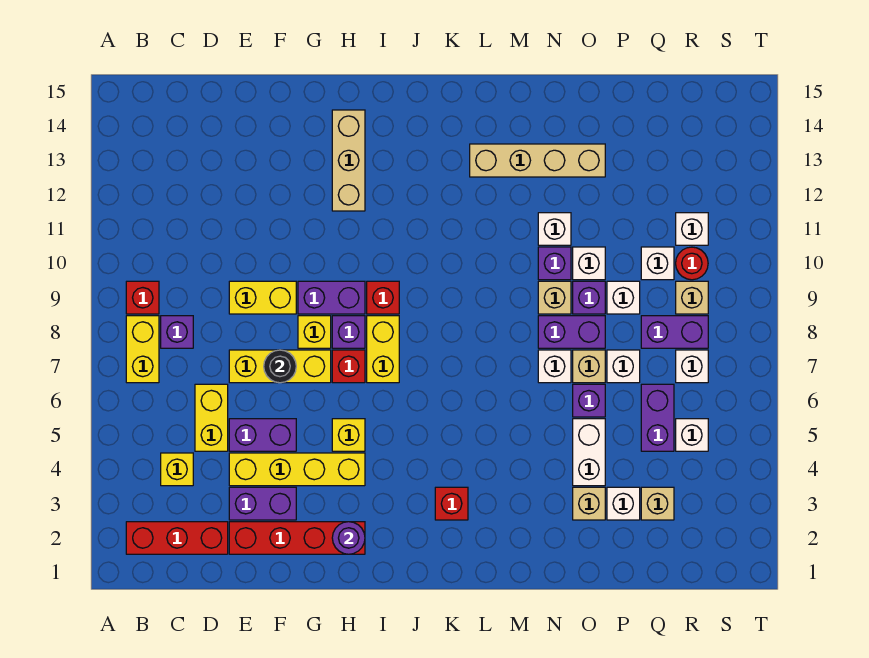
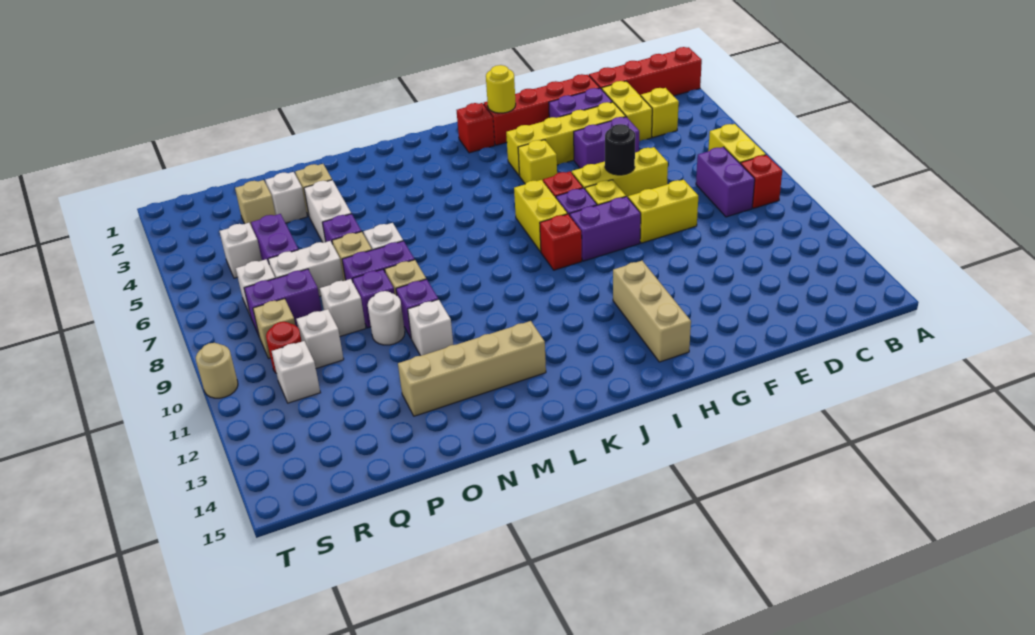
red 1x3 brick [126,522,228,554] -> red 1x4 brick [589,47,702,96]
purple 1x1 brick [161,316,193,348] -> purple 1x2 brick [696,147,755,217]
yellow 1x2 brick [195,384,228,451] -> yellow 1x2 brick moved to [602,81,652,141]
purple 1x1 round brick [332,522,365,554] -> yellow 1x1 round brick [486,65,516,113]
red 1x1 brick [435,487,468,520] -> red 1x1 brick moved to [457,103,495,153]
white 1x1 brick [573,247,605,280] -> white 1x1 round brick [368,291,405,345]
white 1x1 brick [607,350,640,383] -> white 1x2 brick [268,241,344,297]
none -> tan 1x1 round brick [196,343,238,398]

